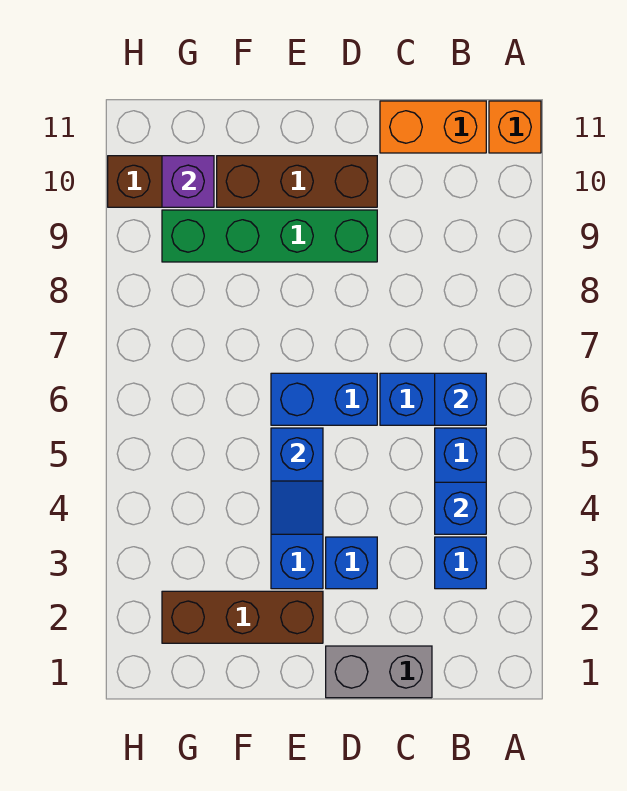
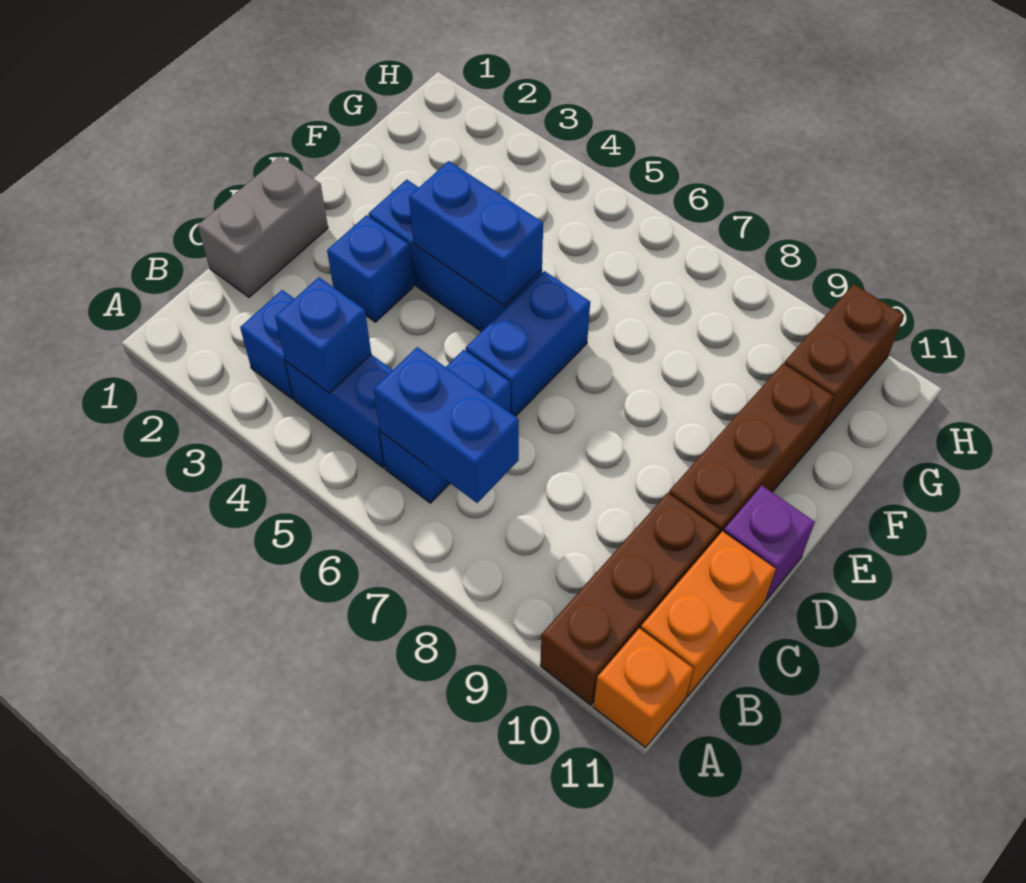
blue 1x1 brick [435,373,486,425] -> blue 1x2 brick [374,347,519,503]
green 1x4 brick [162,210,377,262] -> none
brown 1x3 brick [162,591,323,643] -> brown 1x3 brick moved to [540,493,720,705]
blue 1x2 slope [271,428,323,534] -> blue 1x2 brick [409,161,543,305]
purple 1x1 brick [162,156,214,207] -> purple 1x1 brick moved to [724,486,815,601]

